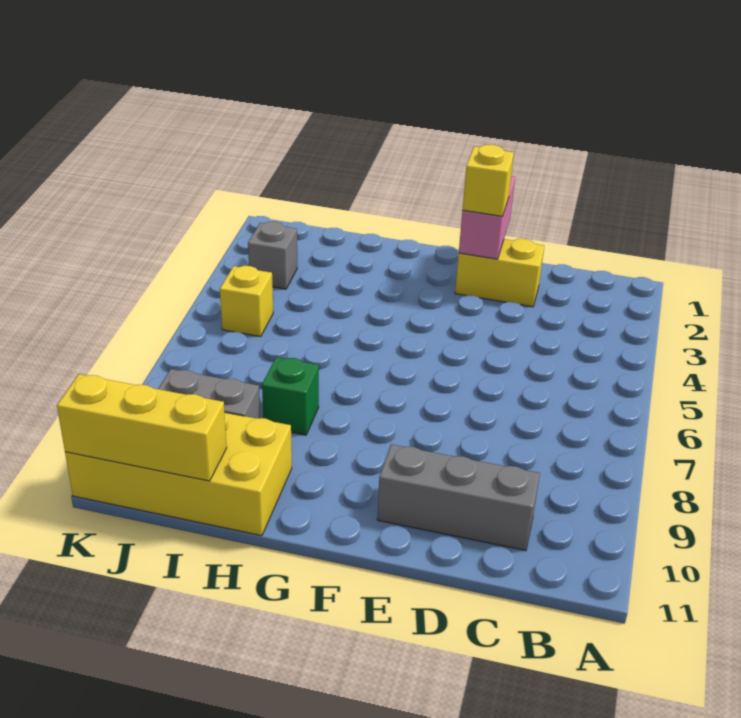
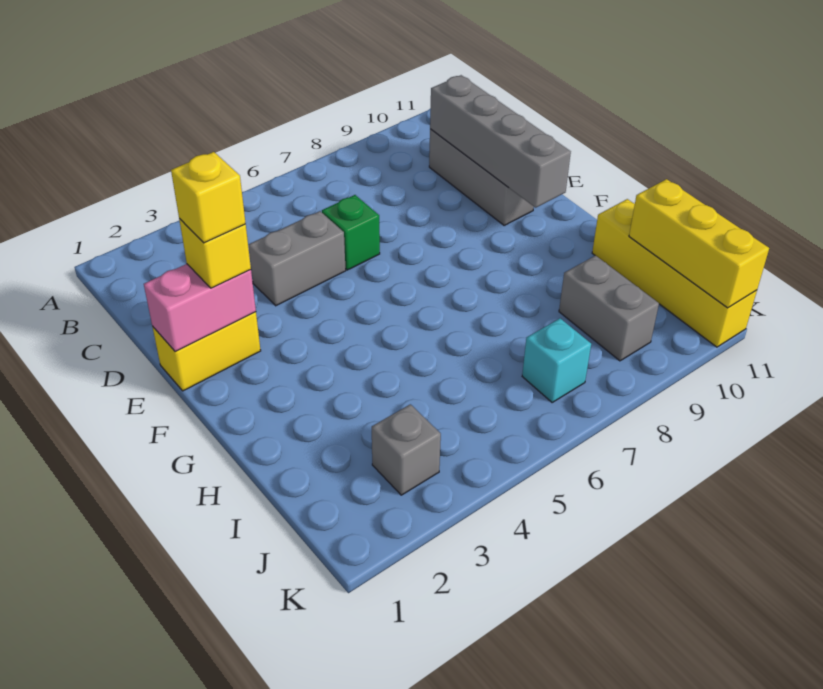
none -> grey 1x4 brick [430,75,571,208]
yellow 1x2 brick [455,239,544,307] -> yellow 1x2 brick turned to [152,312,261,391]
none -> grey 1x2 brick [249,211,346,306]
green 1x1 brick [262,357,319,435] -> green 1x1 brick moved to [322,195,380,270]
yellow 2x4 brick [65,413,292,536] -> yellow 1x4 brick [592,199,757,347]
yellow 1x1 brick [220,266,273,337] -> yellow 1x1 brick moved to [171,152,246,243]
none -> cyan 1x1 brick [522,318,591,402]

